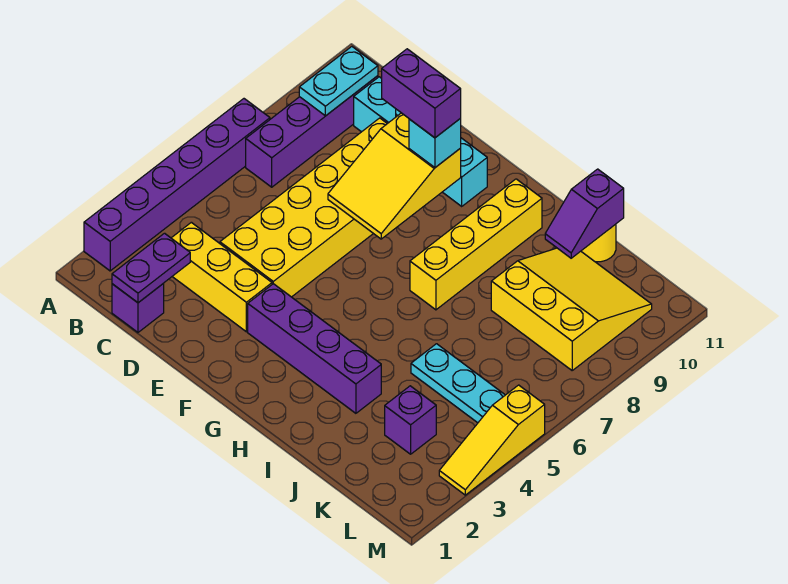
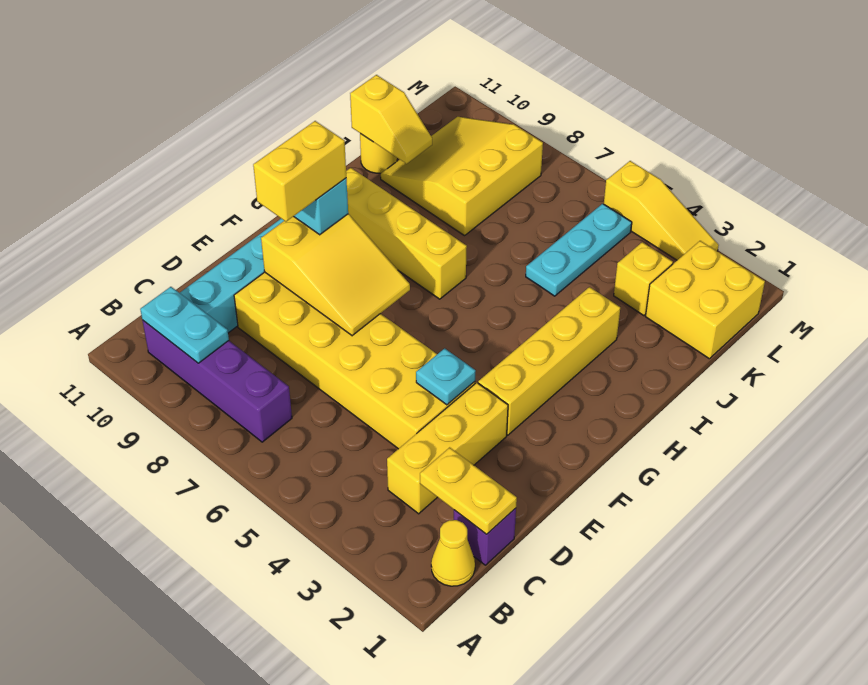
purple 1x6 brick [84,99,270,271] -> none
none -> yellow 1x1 cone [431,520,475,586]
purple 1x2 plate [112,233,190,303] -> yellow 1x2 plate [420,447,517,534]
none -> cyan 1x1 plate [416,348,476,405]
purple 1x2 brick [382,49,461,138] -> yellow 1x2 brick [253,121,346,222]
purple 1x4 brick [248,284,381,413] -> yellow 1x4 brick [478,287,620,435]
purple 1x2 slope [545,169,624,258] -> yellow 1x2 slope [350,75,432,164]
none -> yellow 2x2 brick [646,241,765,359]
purple 1x1 brick [385,386,436,454] -> yellow 1x1 brick [614,242,673,316]

